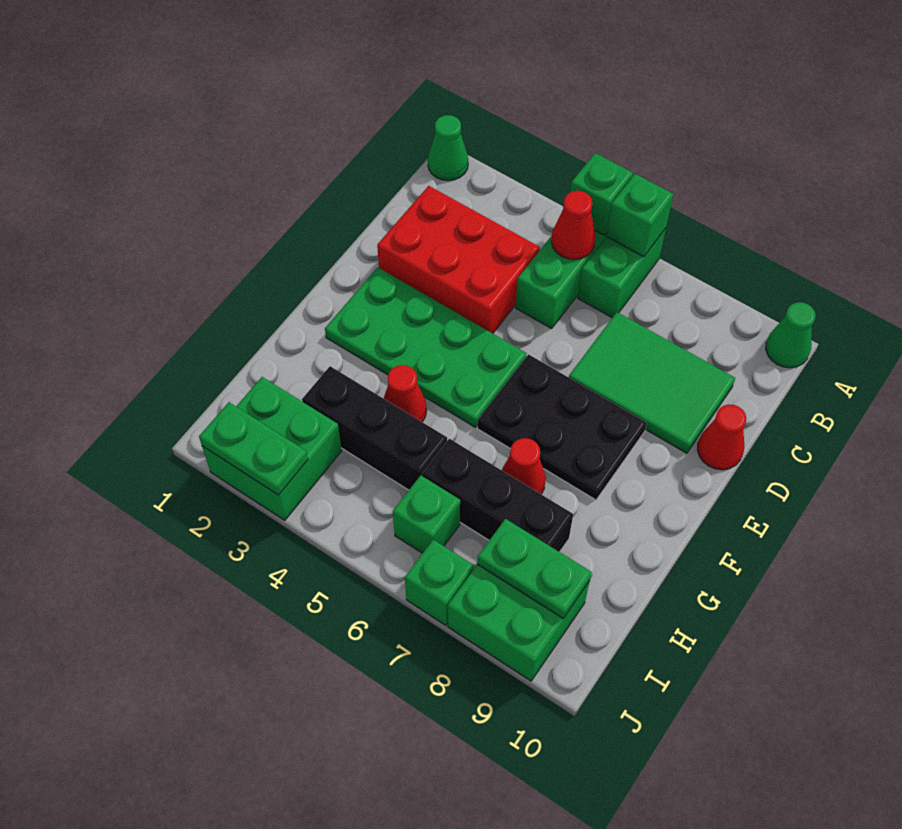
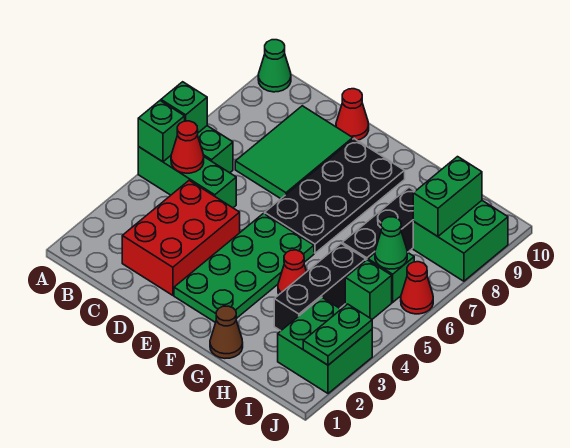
green 1x1 cone [428,115,468,181] -> green 1x1 cone moved to [375,217,407,269]
black 2x3 plate [477,354,647,500] -> black 2x4 plate [265,139,405,253]
none -> brown 1x1 cone [210,306,243,358]
red 1x1 cone [502,438,546,494] -> red 1x1 cone moved to [401,262,433,314]
green 1x2 plate [477,519,592,618] -> green 1x2 brick [413,157,482,236]
green 1x1 brick [405,540,474,625] -> green 1x1 brick moved to [345,260,392,319]

